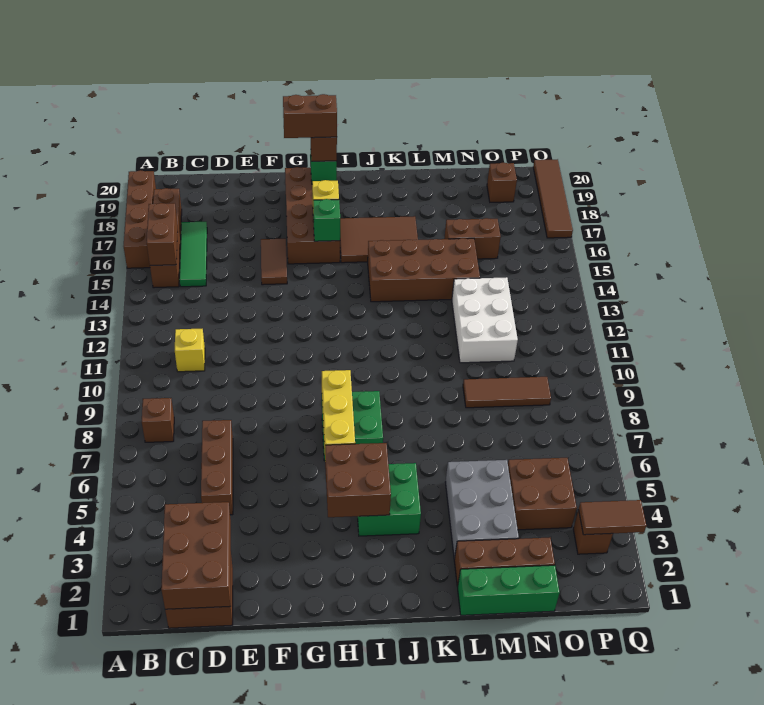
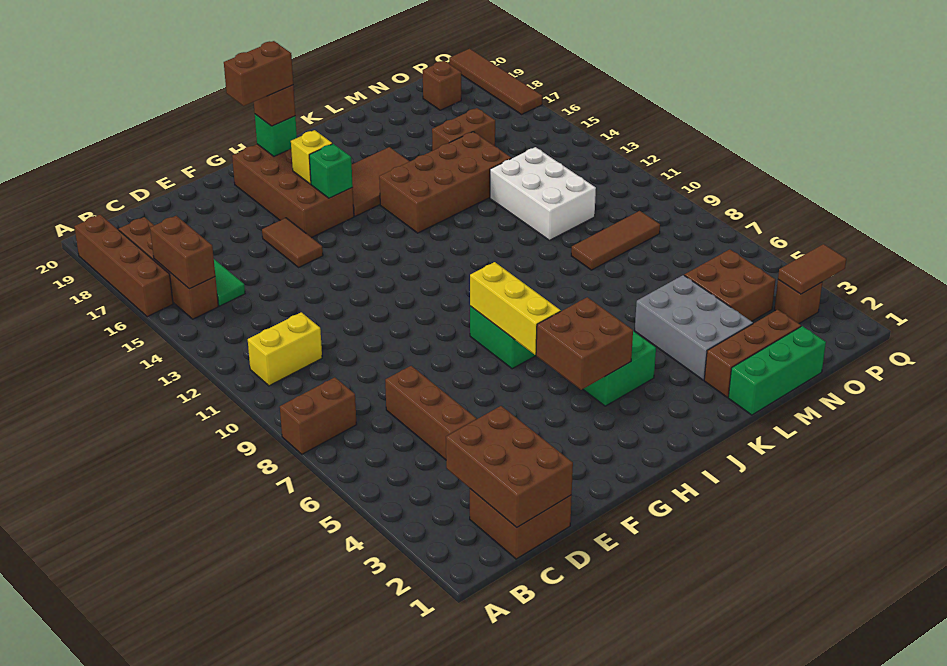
brown 1x1 brick [142,398,174,442] -> brown 1x2 brick [280,377,357,454]
yellow 1x1 brick [175,329,205,372] -> yellow 1x2 brick [248,312,322,386]

